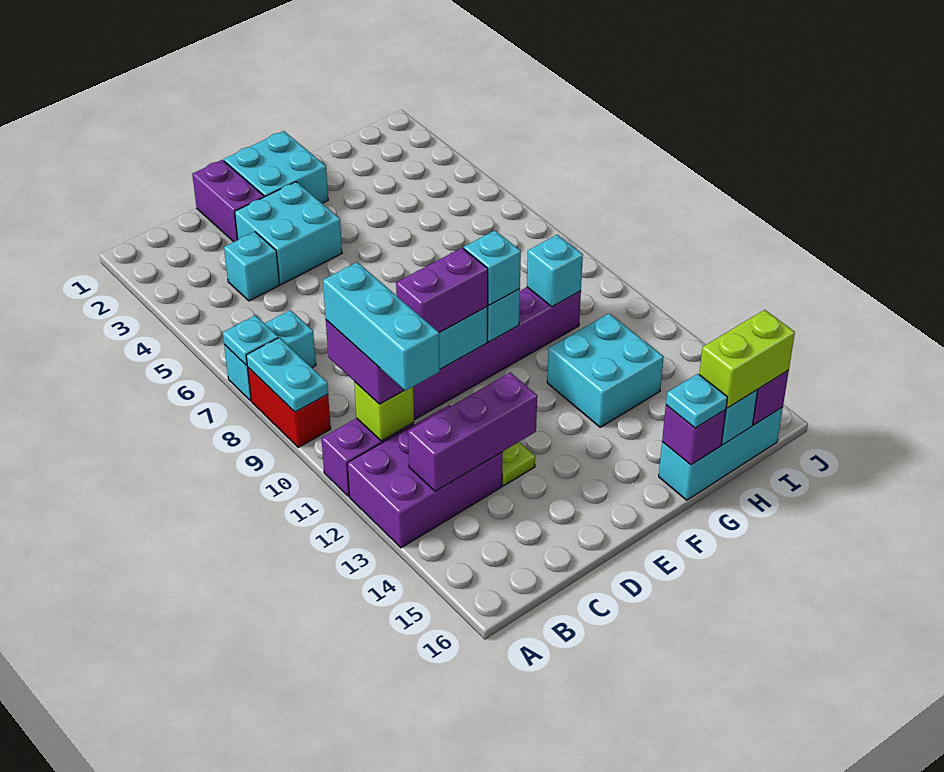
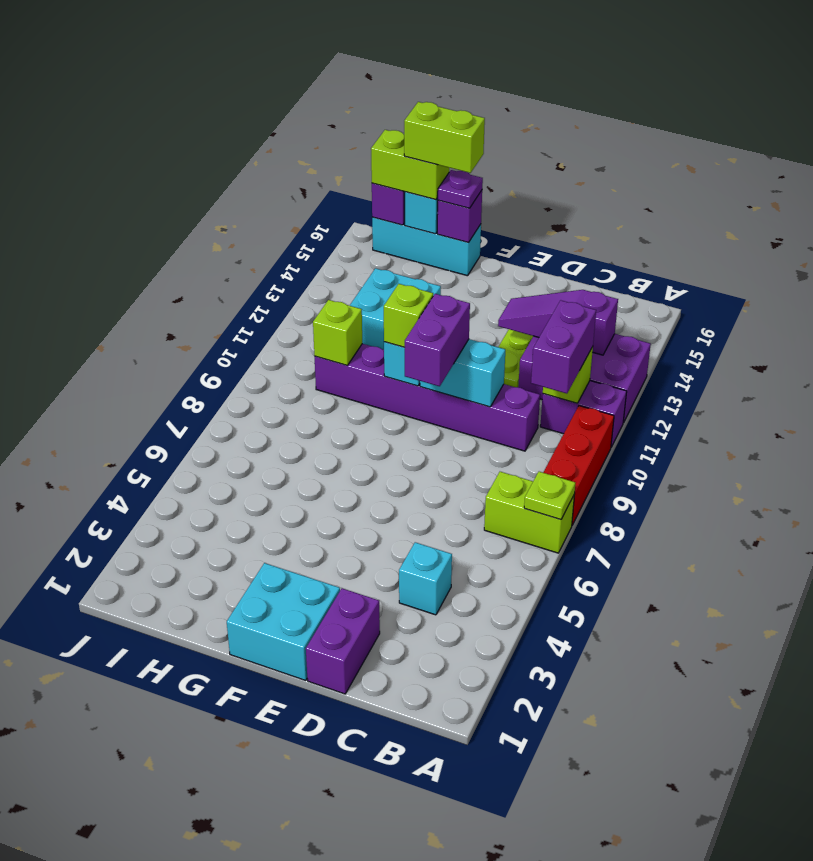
cyan 1x2 brick [224,310,316,401] -> lime 1x2 brick [484,472,574,553]
cyan 1x1 plate [223,316,278,365] -> lime 1x1 plate [524,472,575,520]
red 1x2 brick [248,368,331,447] -> red 1x3 brick [543,406,614,525]
cyan 1x2 plate [246,338,328,412] -> none
cyan 1x3 brick [323,262,440,391] -> none
purple 1x3 brick [408,372,537,491] -> purple 1x3 slope [498,290,618,355]
cyan 2x2 brick [235,182,342,285] -> none
purple 1x2 brick [396,248,488,333] -> purple 1x2 brick turned to [404,294,470,386]
cyan 1x1 brick [464,231,521,305] -> lime 1x1 brick [384,284,433,347]
cyan 1x1 plate [666,374,727,428] -> purple 1x1 plate [438,170,483,208]
none -> lime 1x2 brick [404,102,485,173]
cyan 1x1 brick [527,235,583,307] -> lime 1x1 brick [313,300,362,365]

